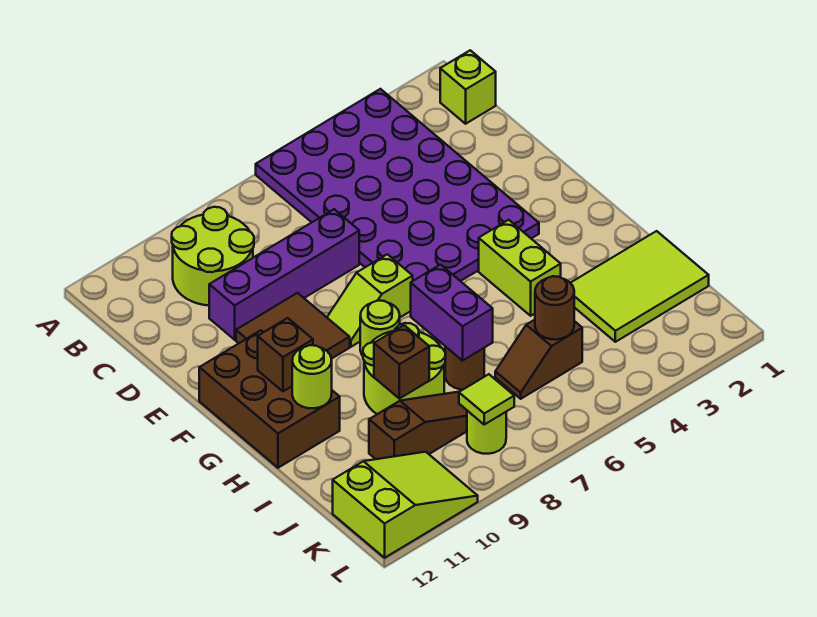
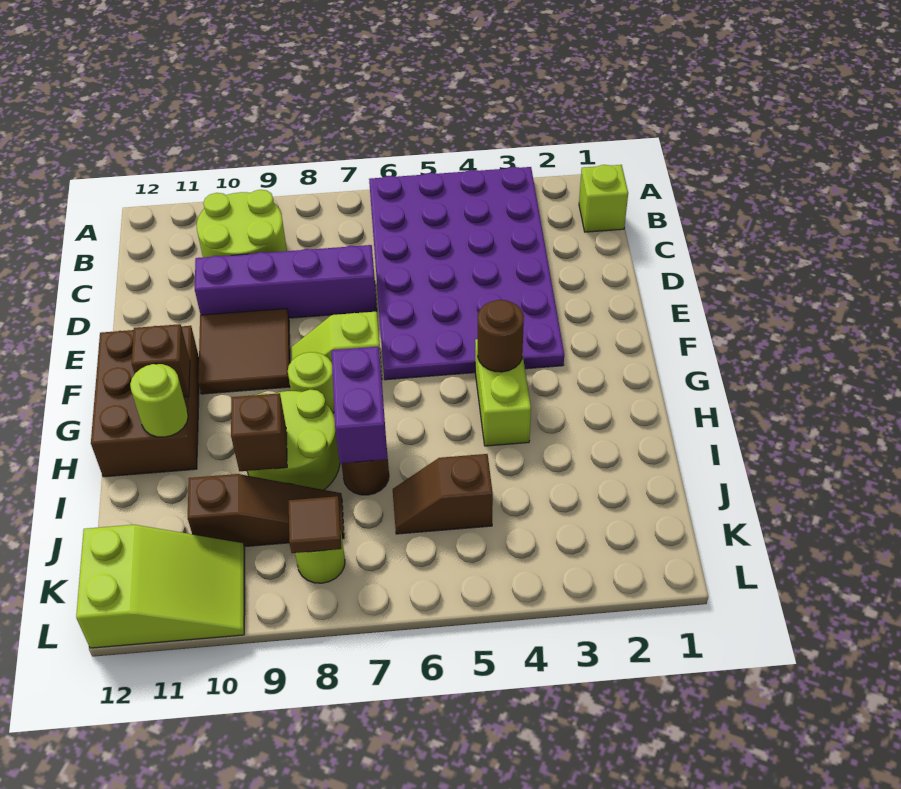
lime 2x3 tile [571,231,709,342] -> none
brown 1x1 round brick [535,276,574,340] -> brown 1x1 round brick moved to [478,300,524,372]
lime 1x1 tile [459,374,514,424] -> brown 1x1 tile [289,496,341,553]

